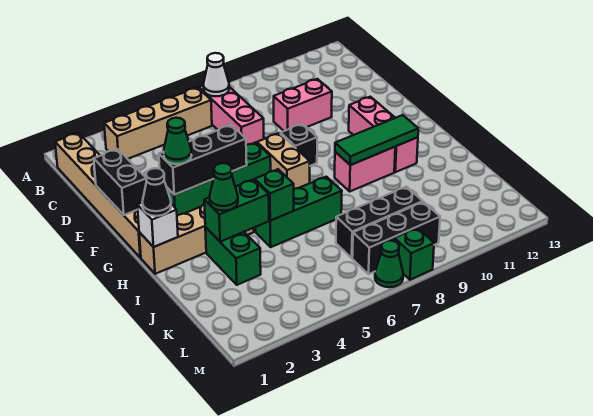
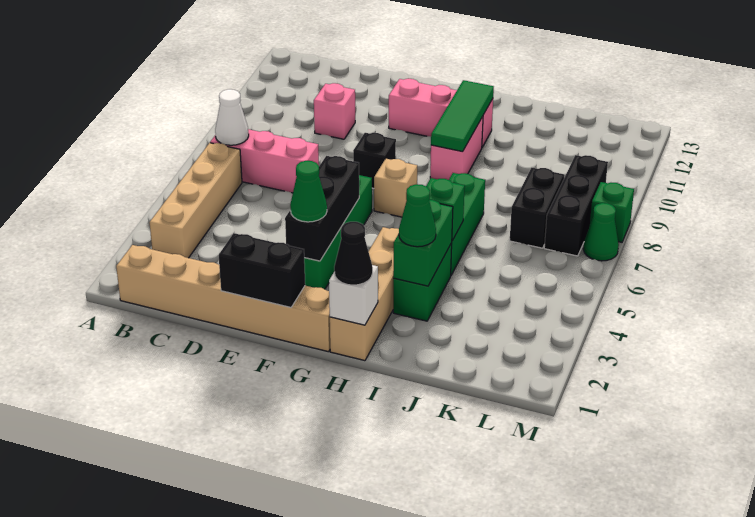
pink 1x2 brick [274,79,332,131] -> pink 1x1 brick [314,83,355,139]
tan 1x2 brick [257,133,310,189] -> tan 1x1 brick [374,159,417,217]
green 1x2 brick [205,227,261,285] -> green 1x2 brick turned to [393,243,452,321]
black 1x3 brick [336,187,423,258] -> black 1x2 brick [510,167,564,248]

